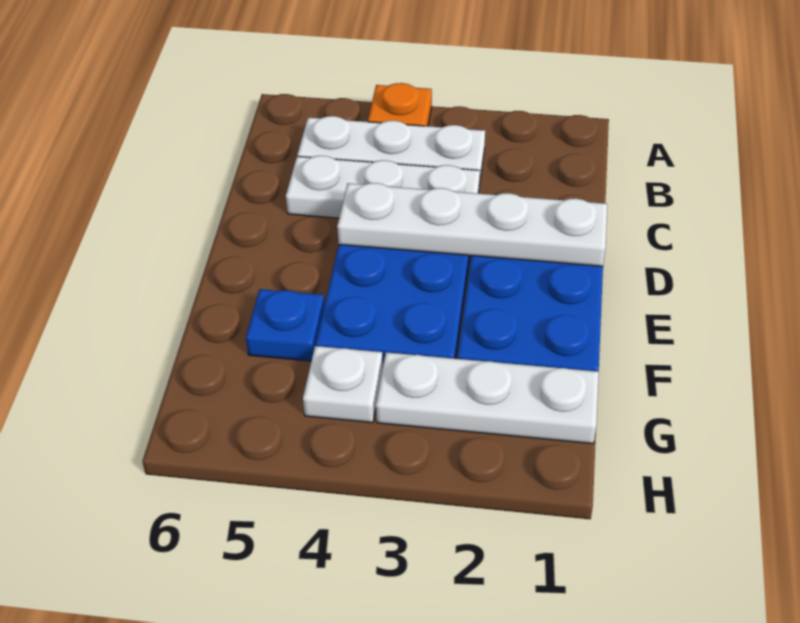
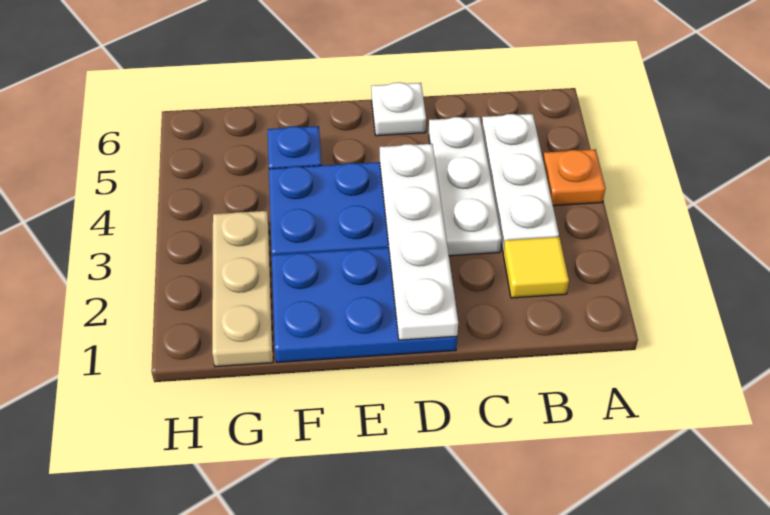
none -> yellow 1x1 tile [503,237,569,298]
white 1x3 plate [376,352,599,444] -> tan 1x3 plate [212,211,273,367]
white 1x1 plate [303,346,383,423] -> white 1x1 plate moved to [371,82,426,136]

